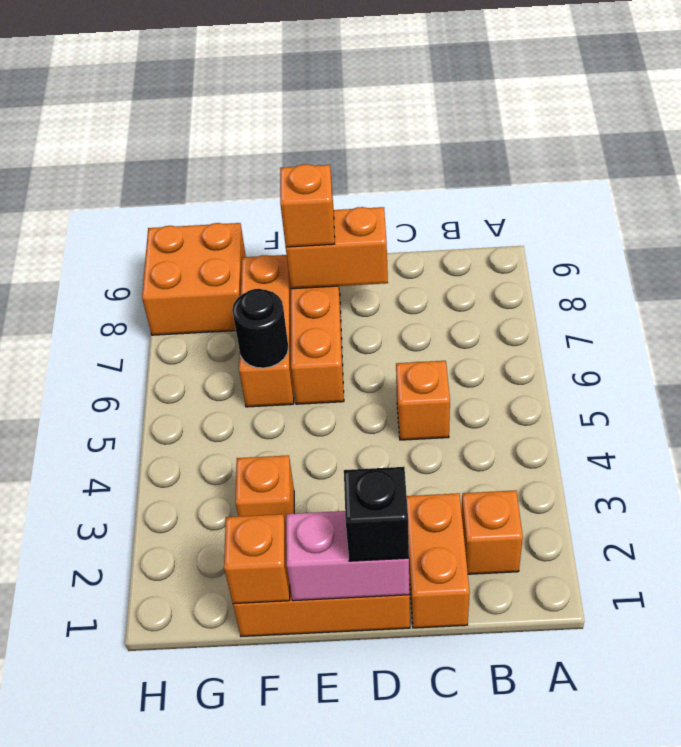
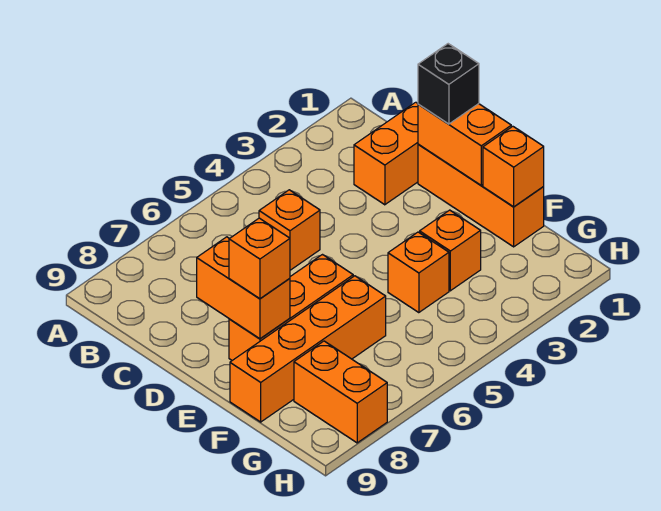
orange 1x1 brick [461,490,523,574] -> orange 1x1 brick moved to [388,232,449,313]
pink 1x2 brick [286,511,410,601] -> orange 1x2 brick [418,104,511,185]
orange 1x3 brick [239,255,294,407] -> orange 1x4 brick [230,276,386,422]
black 1x1 round brick [232,289,288,368] -> none
orange 2x2 brick [142,223,246,335] -> orange 1x2 brick [294,341,387,443]

